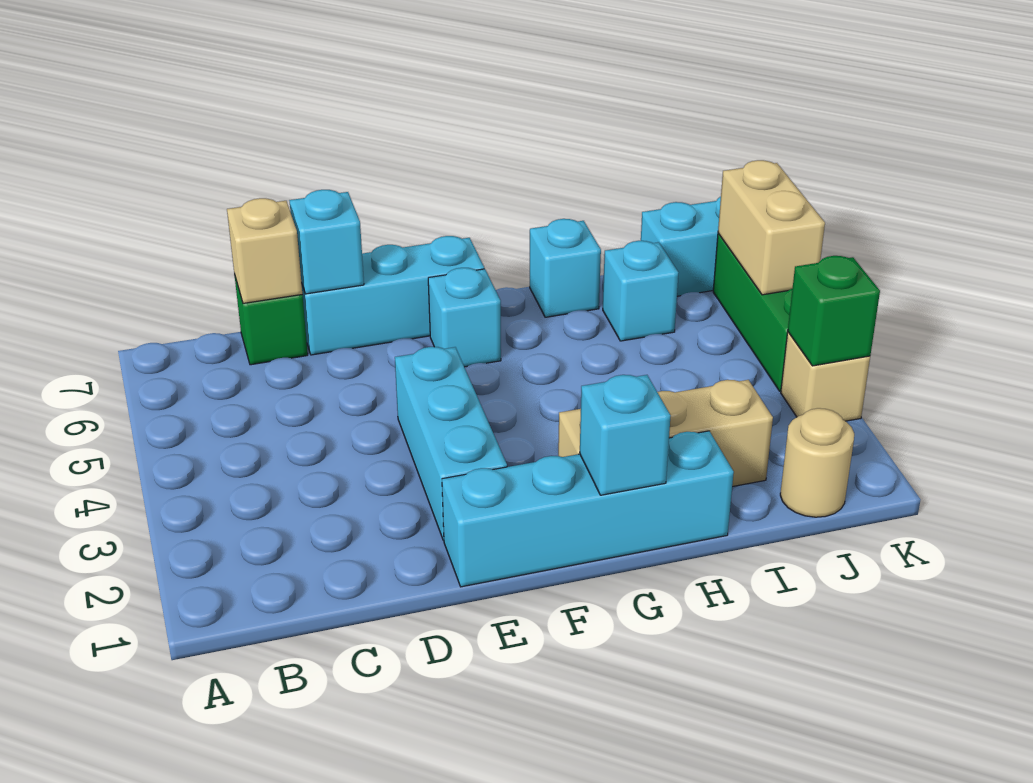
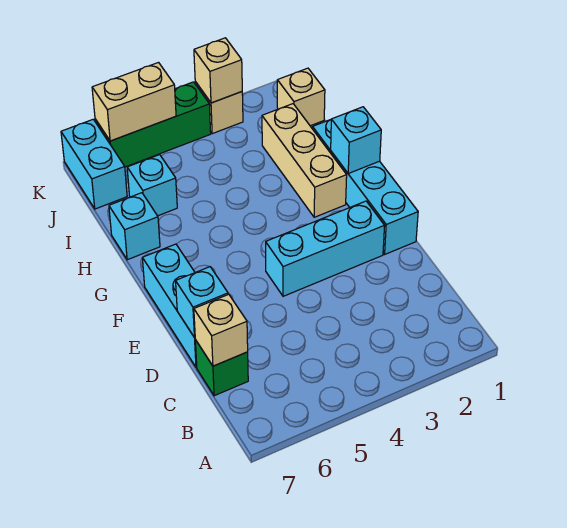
cyan 1x1 brick [428,268,501,367] -> none
tan 1x1 round brick [780,408,854,517] -> tan 1x1 brick [277,68,325,126]
green 1x1 brick [788,256,880,366] -> tan 1x1 brick [194,38,242,103]

